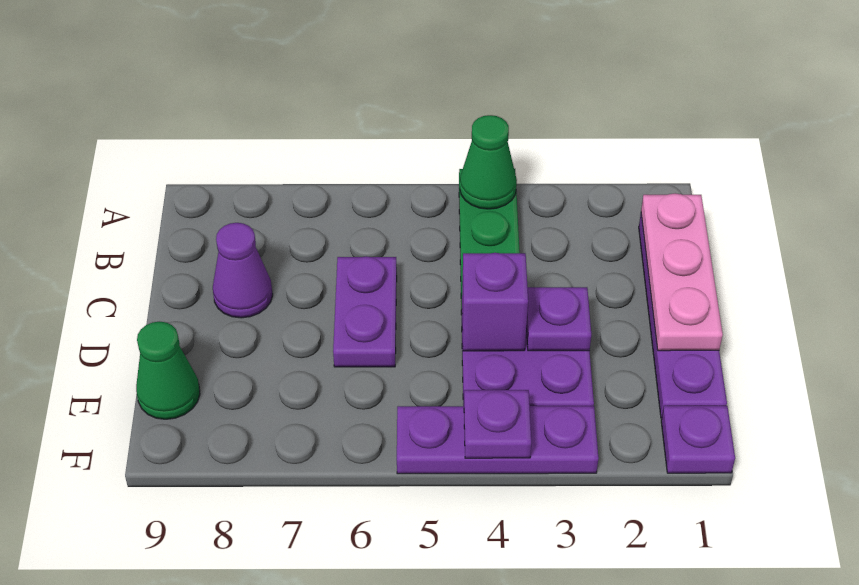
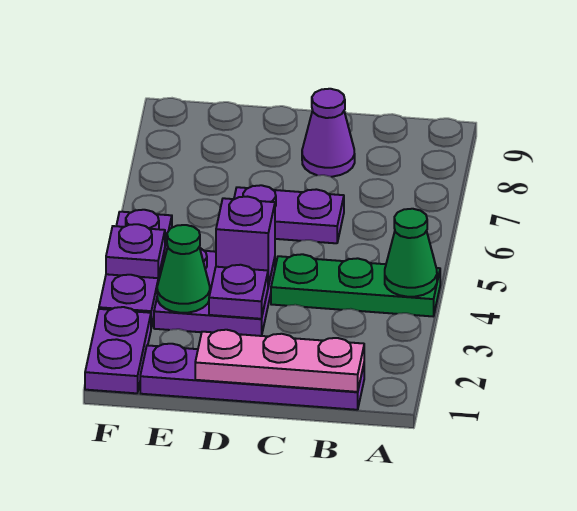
green 1x1 cone [136,322,200,419] -> green 1x1 cone moved to [157,225,210,313]
purple 1x1 plate [661,406,735,473] -> purple 1x2 plate [85,307,151,393]

